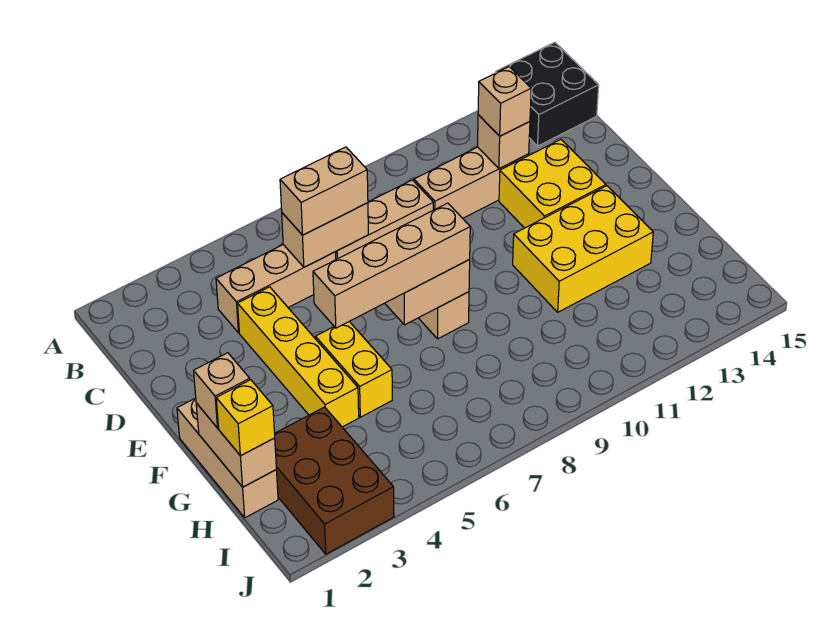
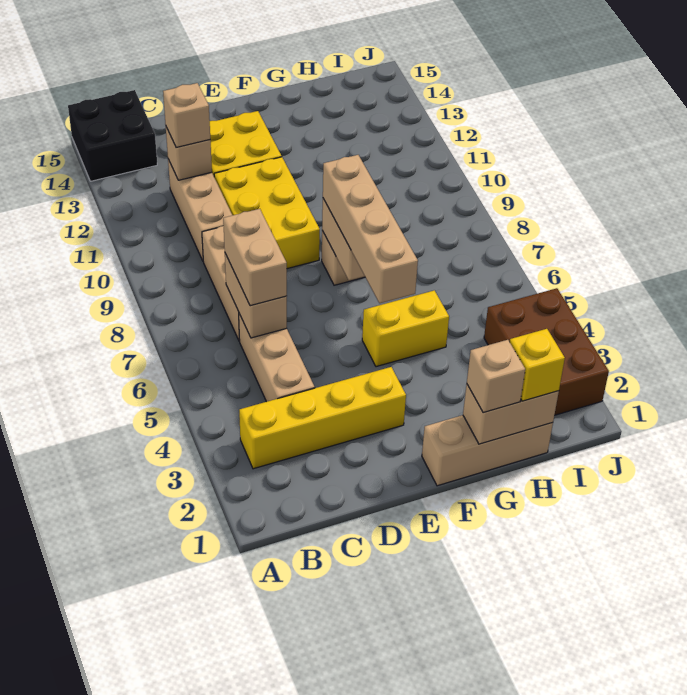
yellow 1x4 brick [238,287,359,427] -> yellow 1x4 brick moved to [239,367,406,469]
yellow 2x3 brick [513,186,653,312] -> yellow 2x3 brick moved to [214,157,320,269]
brown 2x3 brick [275,407,394,554] -> brown 2x3 brick turned to [484,288,609,415]

